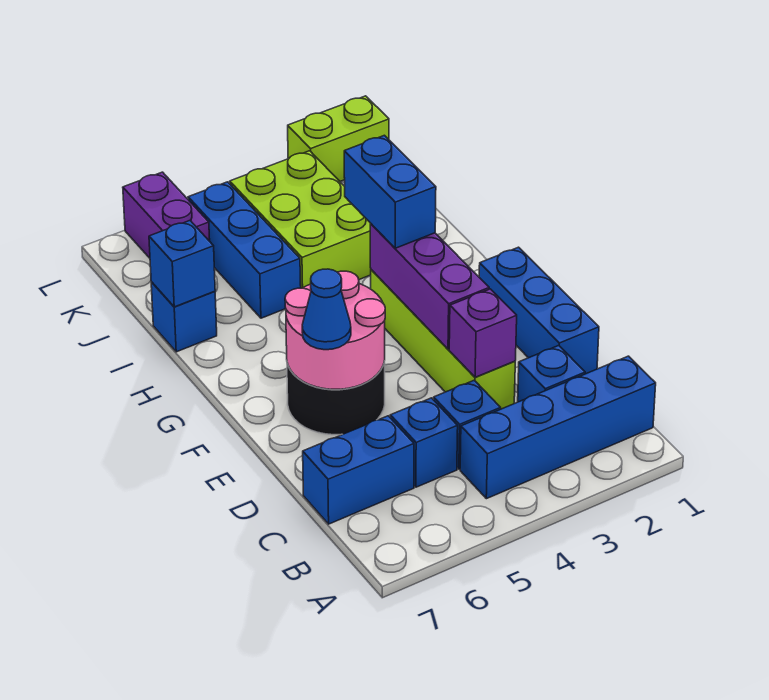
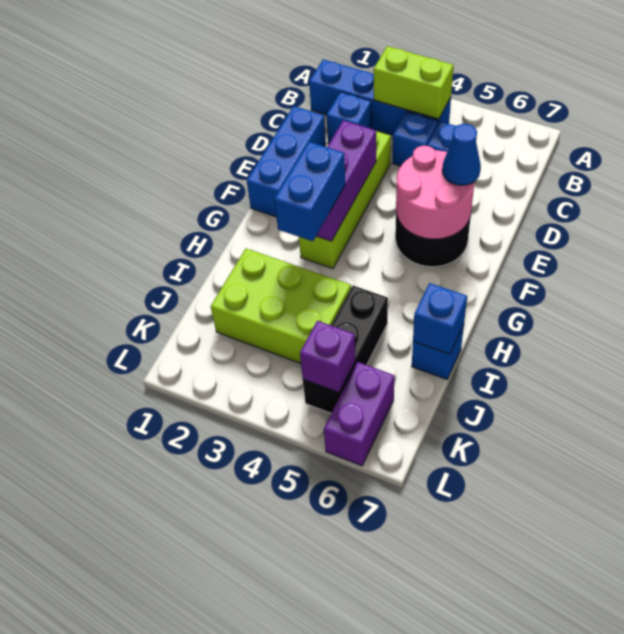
blue 1x2 brick [303,416,414,524] -> none
purple 1x1 brick [449,289,517,377] -> purple 1x1 brick moved to [300,321,356,393]
lime 2x3 brick [230,151,371,288] -> lime 2x3 brick turned to [211,249,351,363]
blue 1x3 brick [188,182,301,318] -> black 1x3 brick [303,286,388,413]
lime 1x2 brick [288,96,389,181] -> lime 1x2 brick moved to [374,46,454,119]

